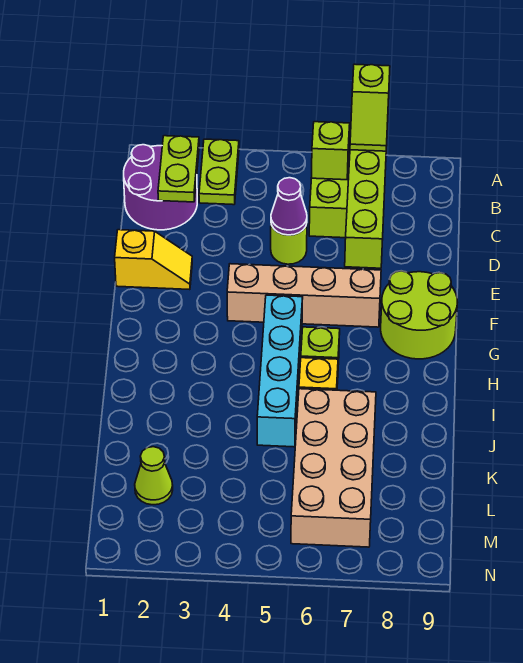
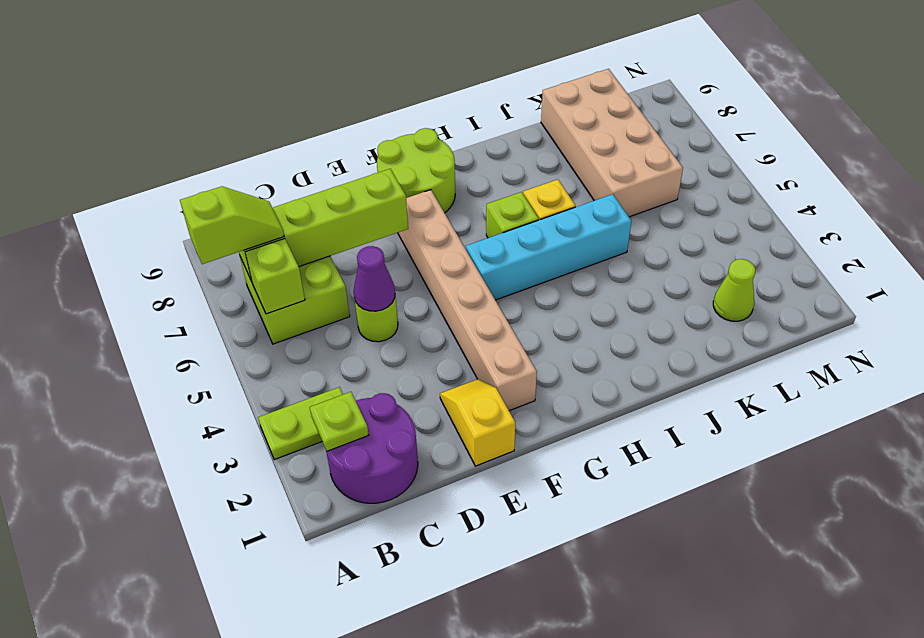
lime 1x2 plate [158,136,199,202] -> lime 1x1 plate [310,392,368,451]
tan 1x4 brick [227,264,381,327] -> tan 1x6 brick [398,190,537,411]
tan 2x4 brick [291,389,376,547] -> tan 2x4 brick turned to [541,69,683,217]

